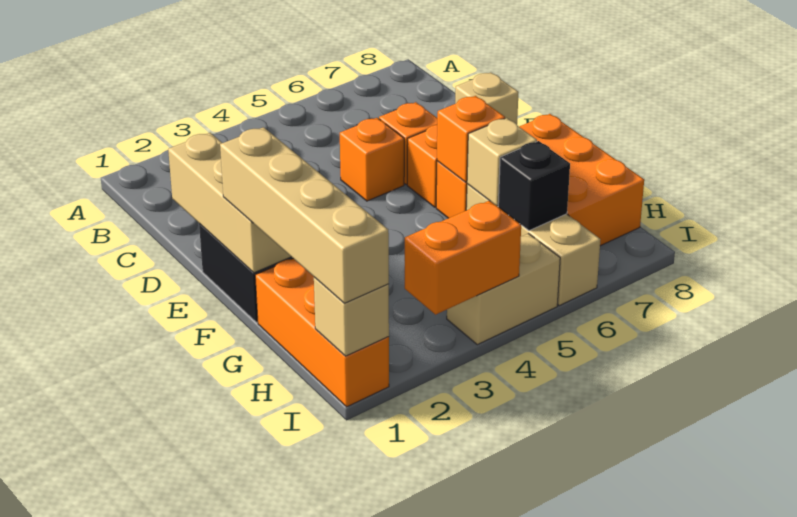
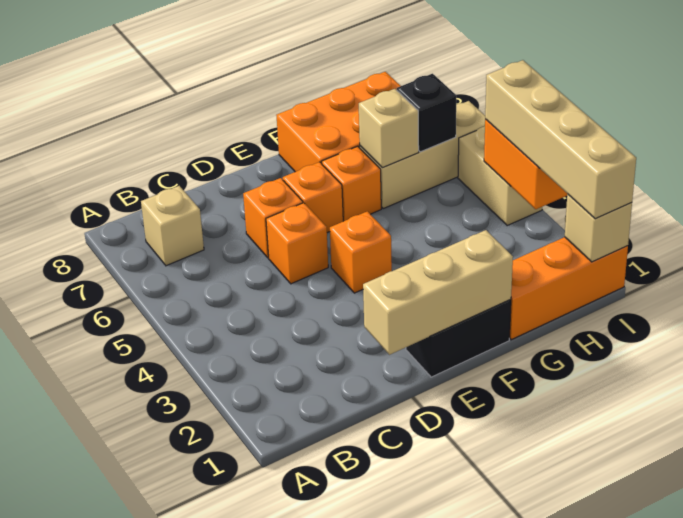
tan 1x1 brick [455,72,519,124] -> tan 1x1 brick moved to [141,186,204,266]
tan 1x4 brick [220,127,389,303] -> tan 1x4 brick turned to [485,60,636,219]
orange 1x1 brick [437,96,505,182] -> orange 1x1 brick moved to [330,211,392,293]

